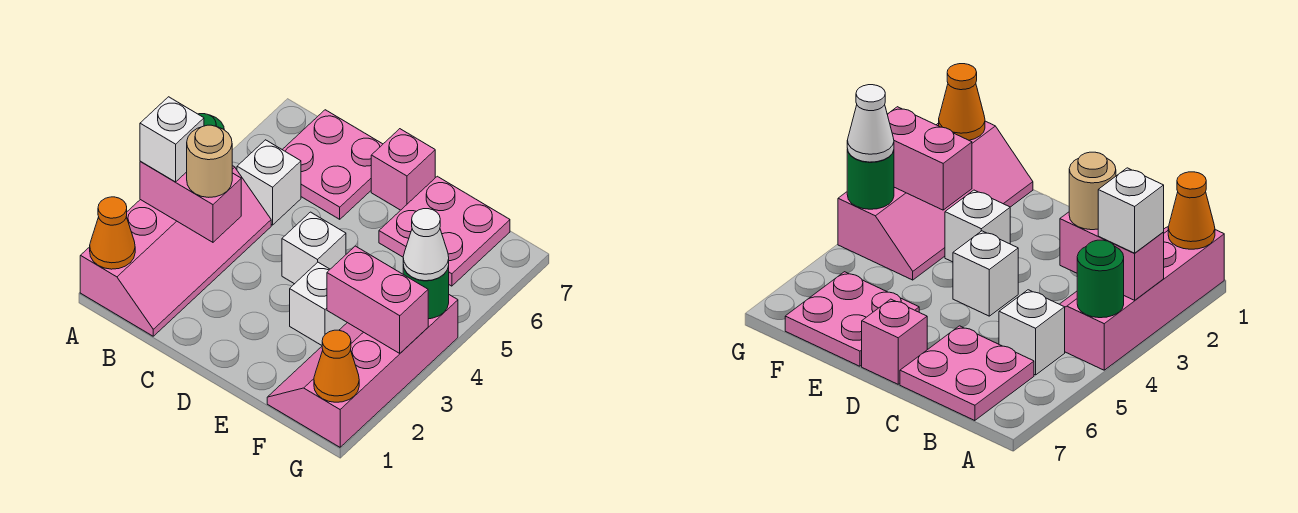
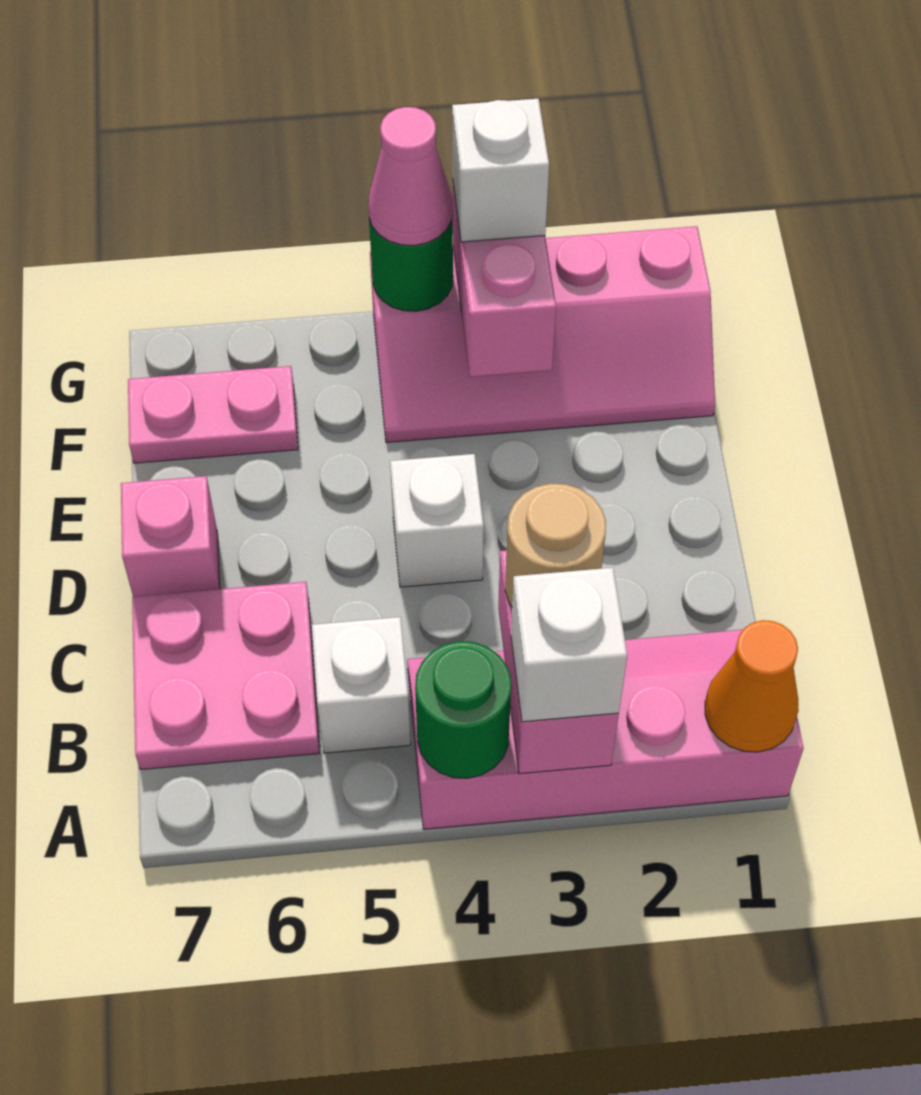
white 1x1 brick [290,262,347,345] -> white 1x1 brick moved to [452,99,549,242]
pink 2x2 plate [379,176,510,286] -> pink 1x2 plate [128,366,298,463]
orange 1x1 cone [314,330,359,402] -> none
white 1x1 cone [403,209,449,281] -> pink 1x1 cone [368,107,453,246]

